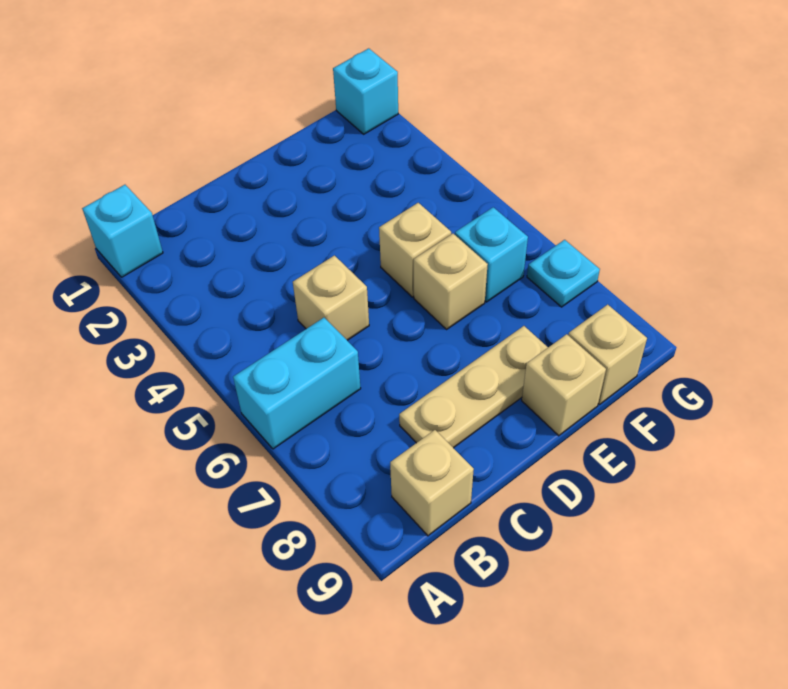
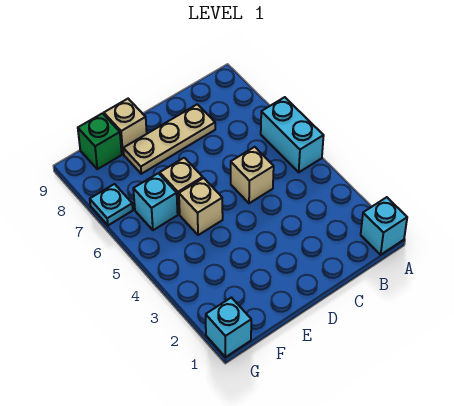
cyan 1x2 brick [233,318,361,449] -> cyan 1x2 brick turned to [261,97,324,172]
tan 1x1 brick [390,430,474,536] -> none
tan 1x1 brick [568,305,647,405] -> green 1x1 brick [78,113,122,169]

